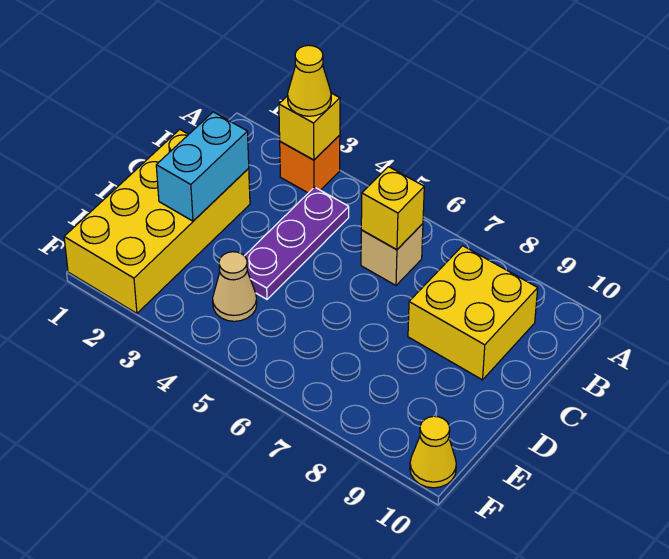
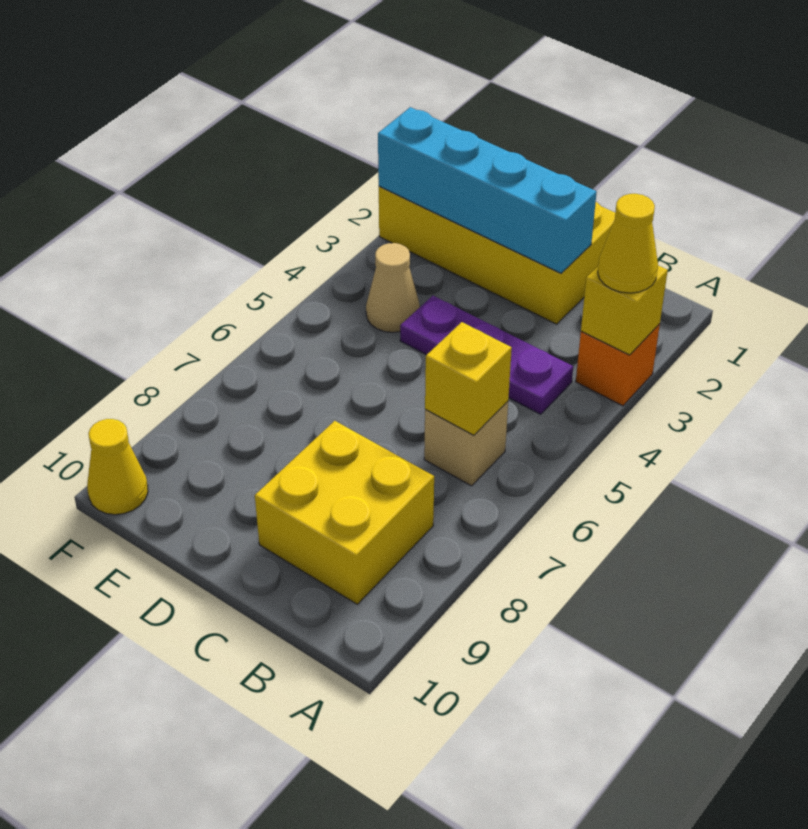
cyan 1x2 brick [156,112,249,221] -> cyan 1x4 brick [378,107,597,273]

